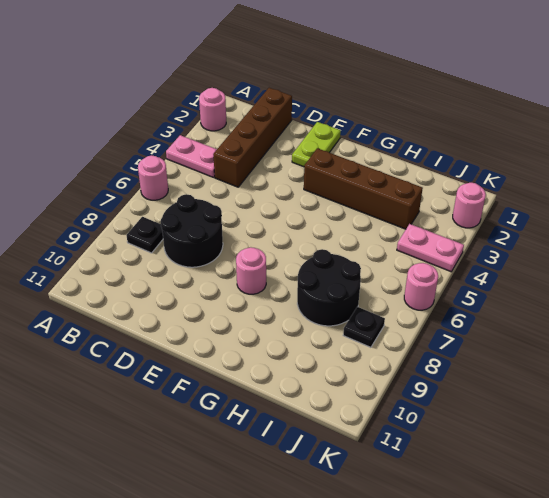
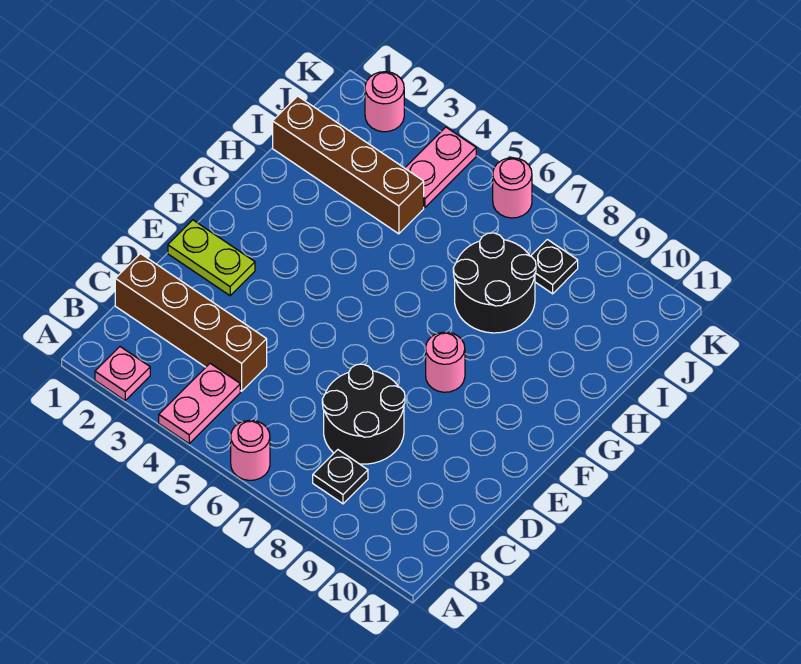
pink 1x1 round brick [199,88,226,131] -> pink 1x1 plate [95,347,150,400]
brown 1x4 brick [304,148,423,229] -> brown 1x4 brick turned to [273,96,424,234]

